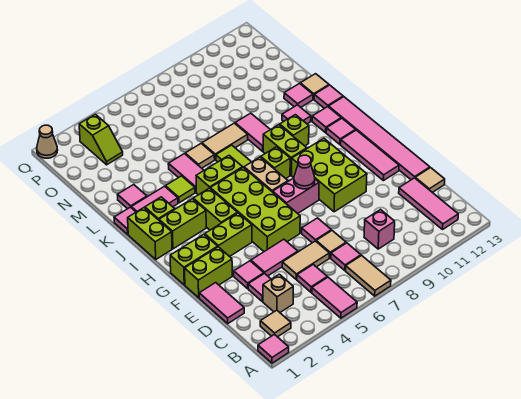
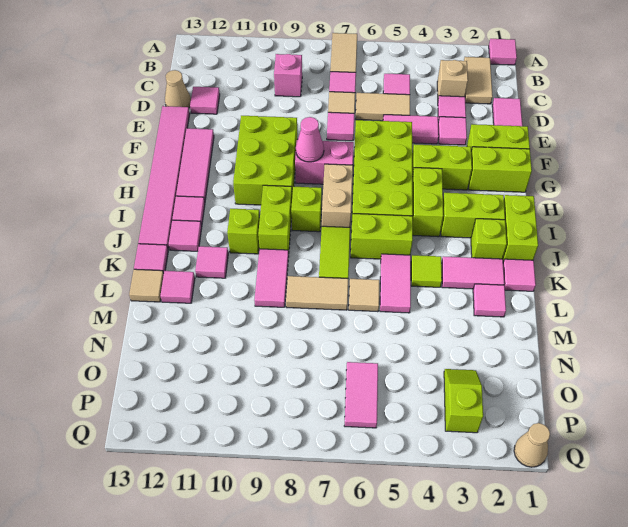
pink 1x2 tile [312,277,357,318] -> pink 1x2 tile moved to [345,362,378,428]
tan 1x1 tile [260,310,291,337] -> tan 1x2 tile [464,57,493,104]
pink 1x3 tile [399,178,458,229] -> pink 1x1 tile [190,87,220,114]
tan 1x1 tile [415,168,445,192] -> tan 1x1 cone [165,70,191,107]

